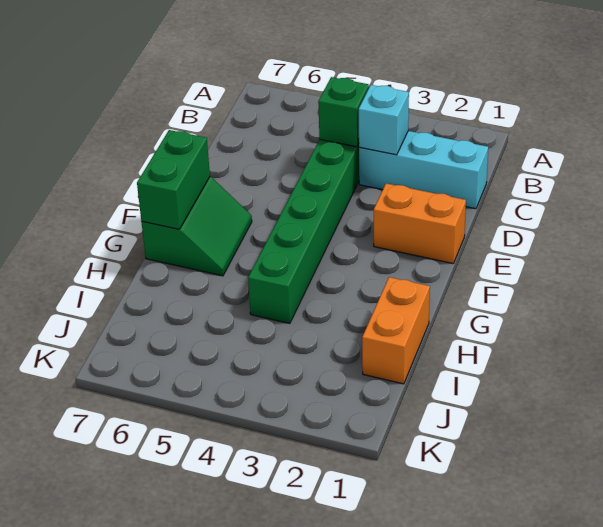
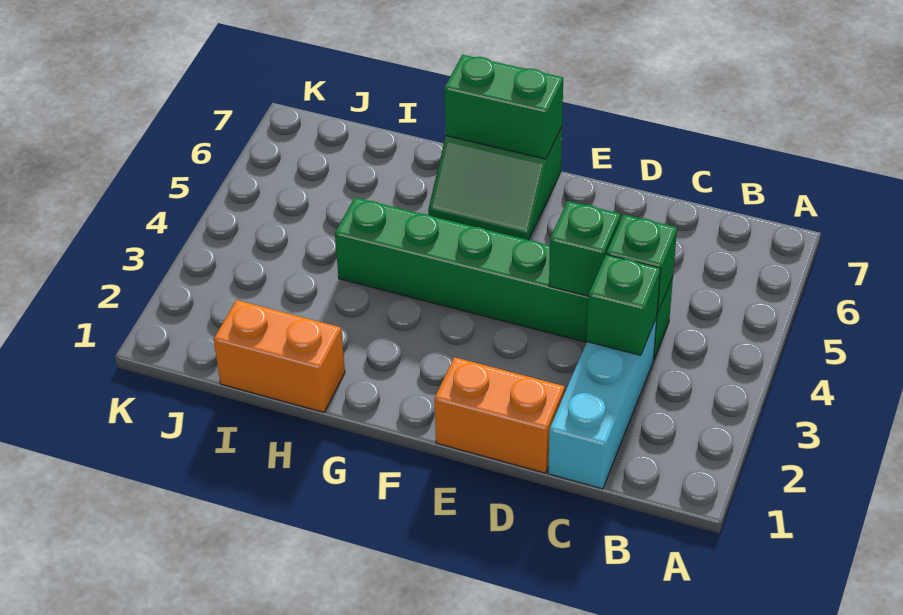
cyan 1x1 brick [359,85,409,155] -> green 1x1 brick [587,254,661,355]
none -> green 1x1 brick [549,201,621,296]
orange 1x2 brick [374,183,466,263] -> orange 1x2 brick turned to [434,357,565,473]

